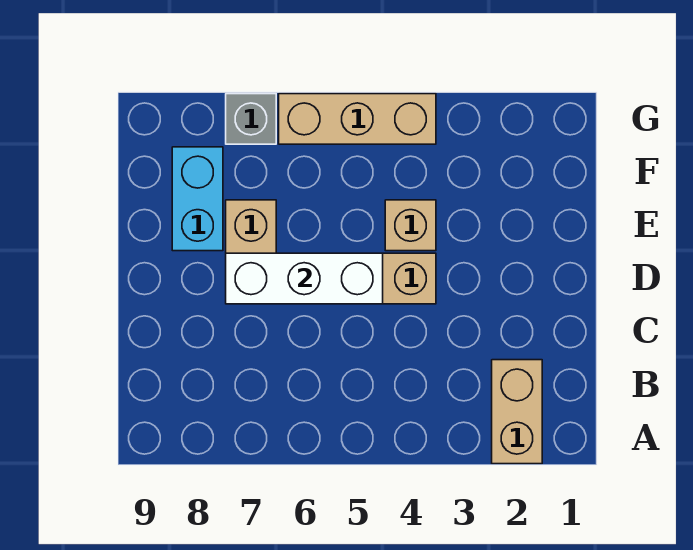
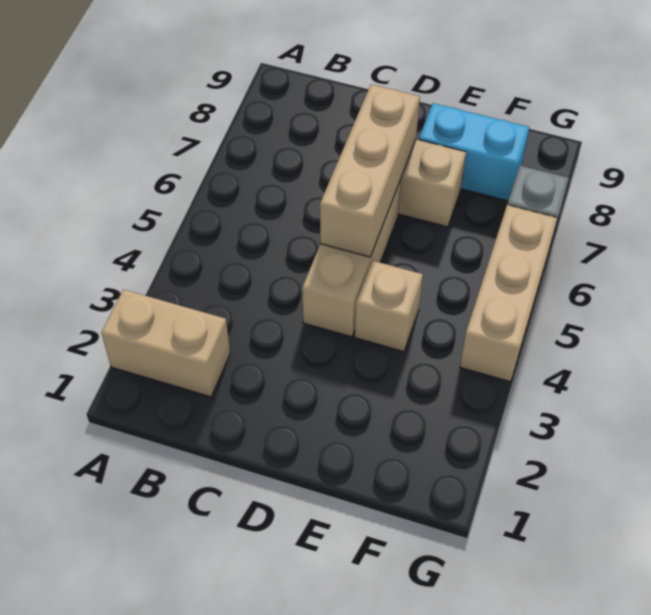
white 1x3 brick [226,253,383,304] -> tan 1x3 brick [320,84,420,257]

